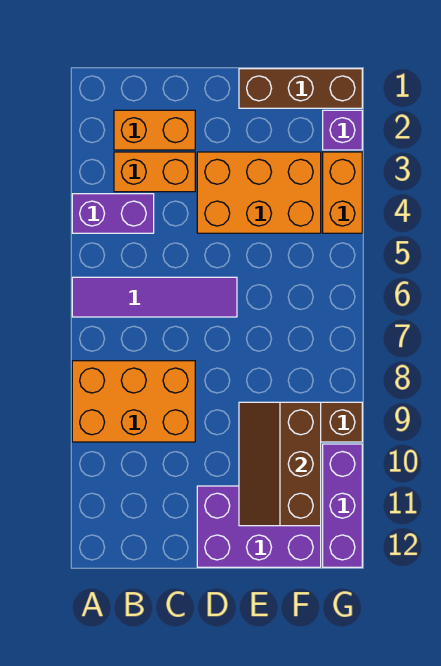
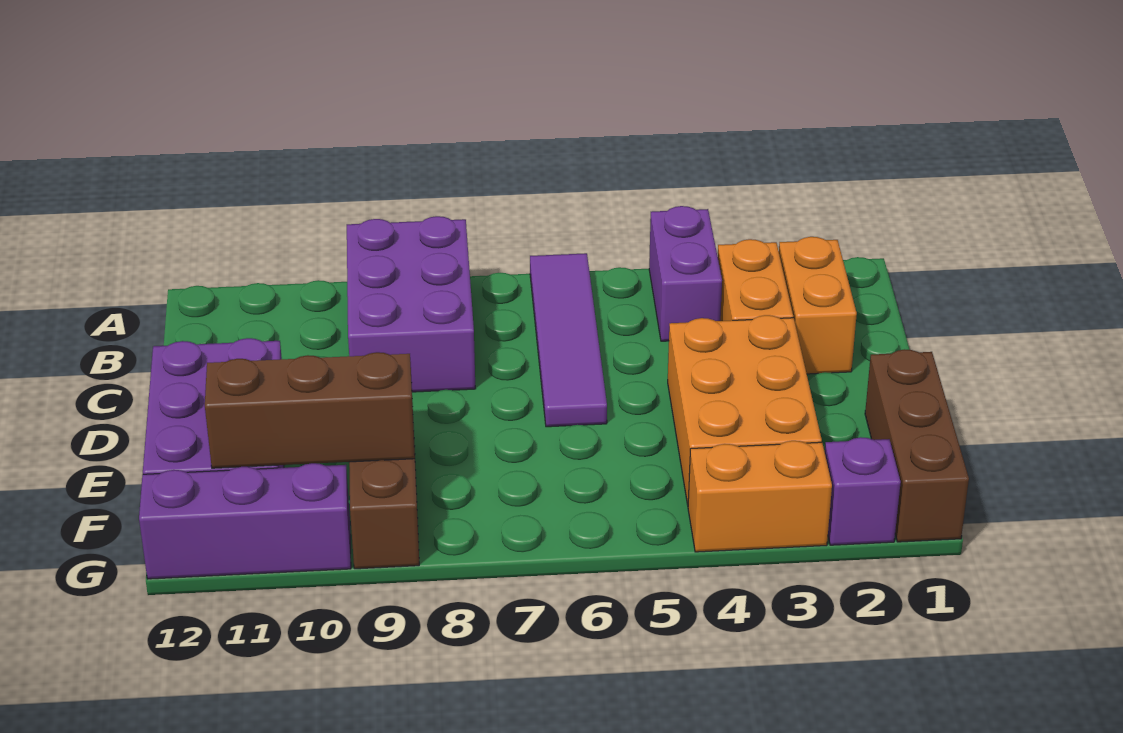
orange 2x3 brick [72,361,195,442] -> purple 2x3 brick [347,216,475,392]

